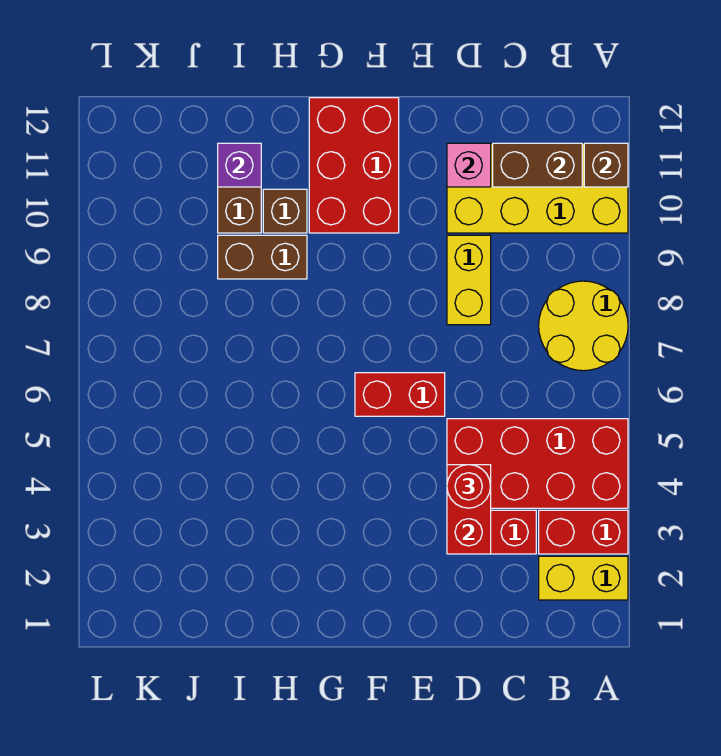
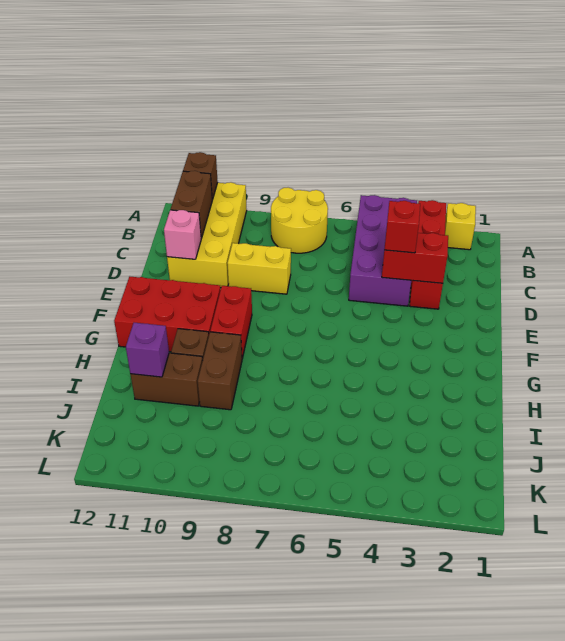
yellow 1x2 brick [539,556,628,600] -> yellow 1x1 brick [445,203,476,250]
red 2x4 brick [447,419,628,508] -> purple 2x4 brick [349,195,417,306]
red 1x1 round brick [447,465,491,508] -> red 1x1 brick [384,201,420,253]
red 1x2 brick [355,373,445,416] -> red 1x2 brick moved to [210,286,252,358]

